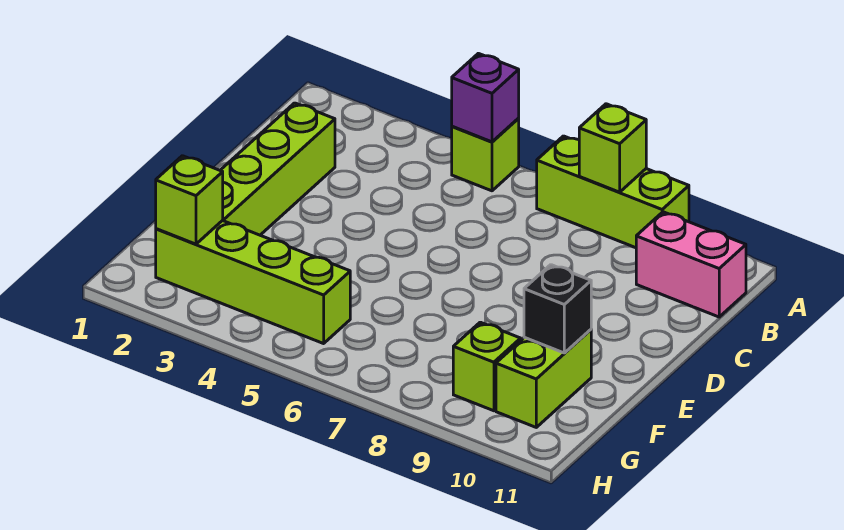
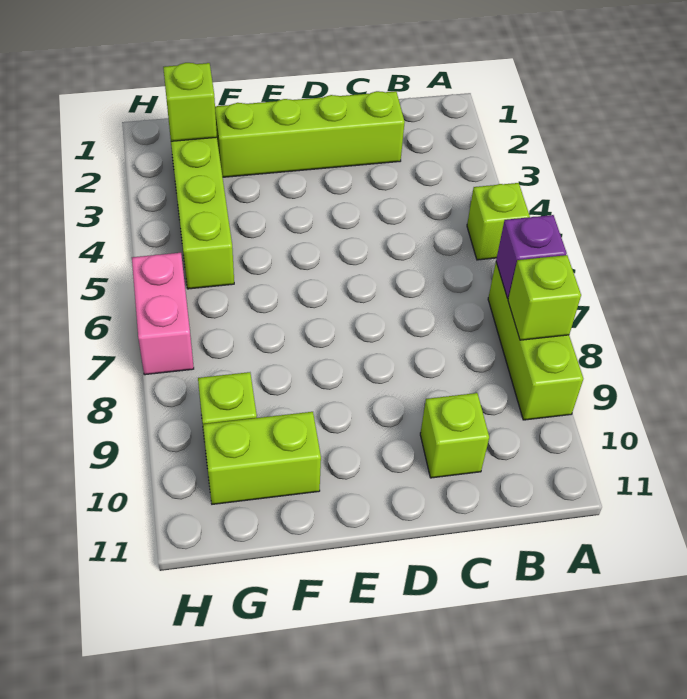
purple 1x1 brick [452,53,519,142] -> purple 1x1 brick moved to [496,215,567,299]
pink 1x2 brick [636,212,746,317] -> pink 1x2 brick moved to [132,253,194,375]
none -> lime 1x1 brick [420,393,489,478]
black 1x1 brick [524,265,591,353] -> none

